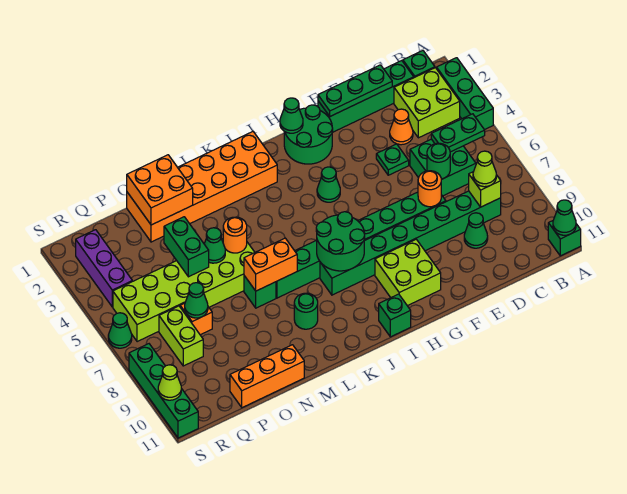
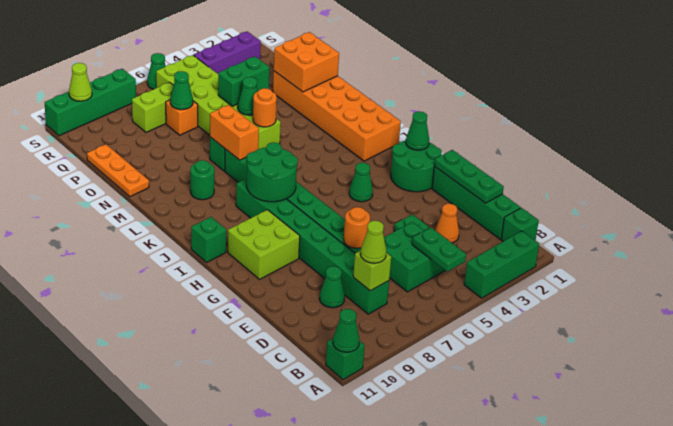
lime 2x2 brick [394,68,460,138] -> none
green 1x1 round brick [427,143,450,179] -> none
orange 1x3 brick [230,345,304,408] -> orange 1x3 plate [87,144,149,197]

